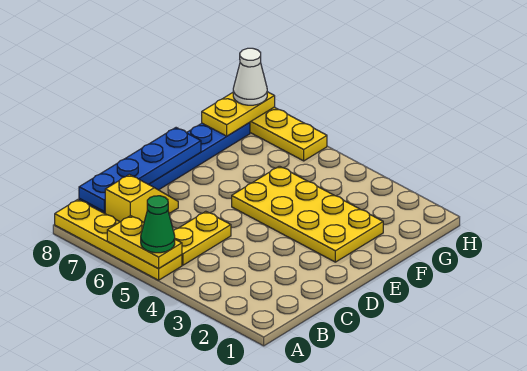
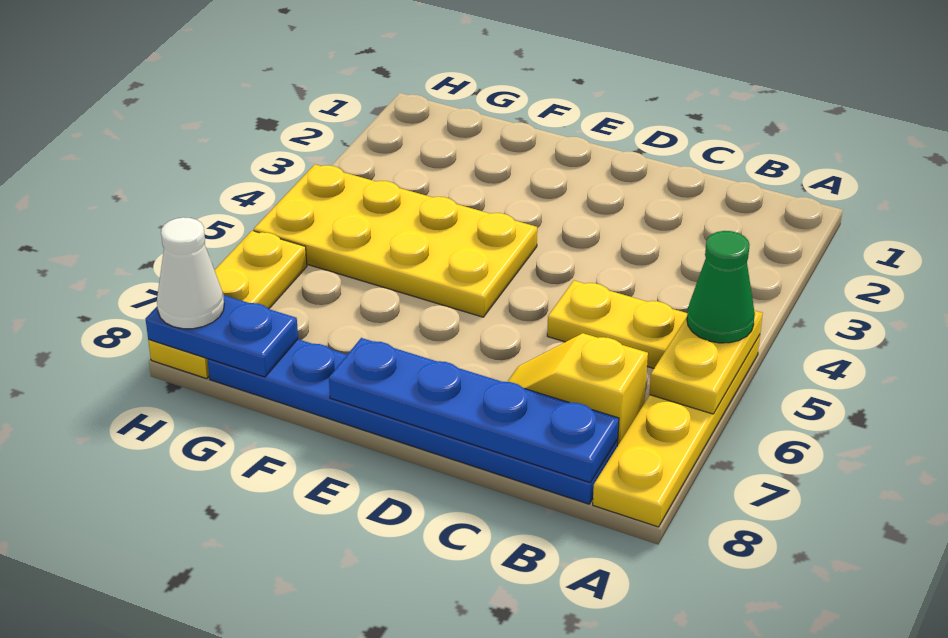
yellow 2x4 plate [232,166,383,262] -> yellow 2x4 plate turned to [254,164,537,317]
yellow 1x2 plate [202,92,275,136] -> blue 1x2 plate [146,295,298,377]

